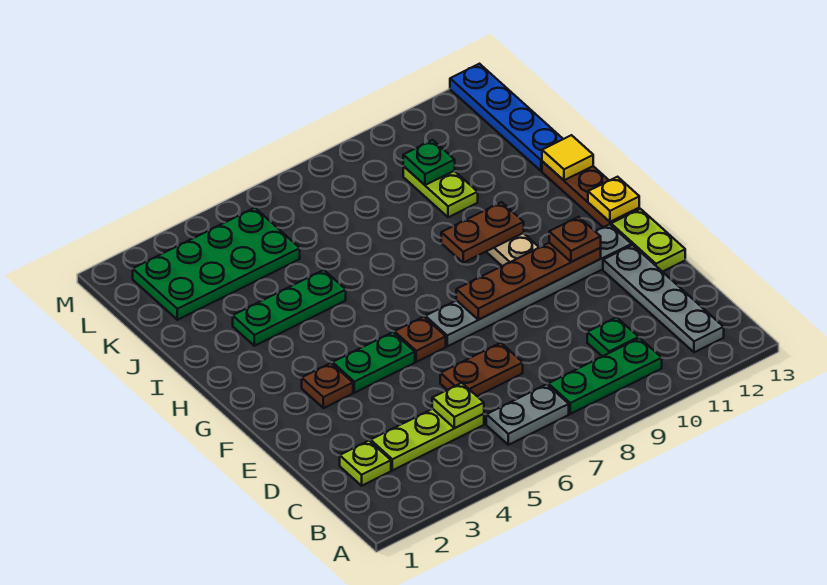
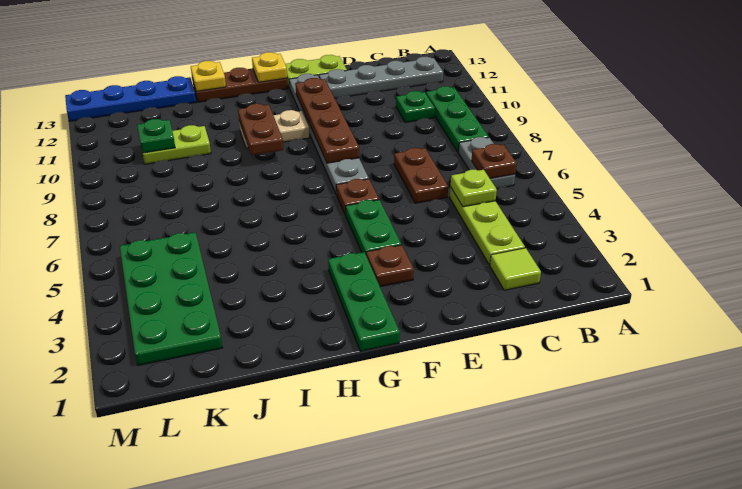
lime 1x1 plate [340,441,391,486] -> lime 1x1 tile [490,248,541,290]
brown 1x1 plate [549,217,601,262] -> brown 1x1 plate moved to [471,144,517,179]
green 1x3 plate [233,270,346,346] -> green 1x3 plate moved to [328,252,400,351]
yellow 1x1 tile [542,135,593,180] -> yellow 1x1 plate [191,61,226,91]

